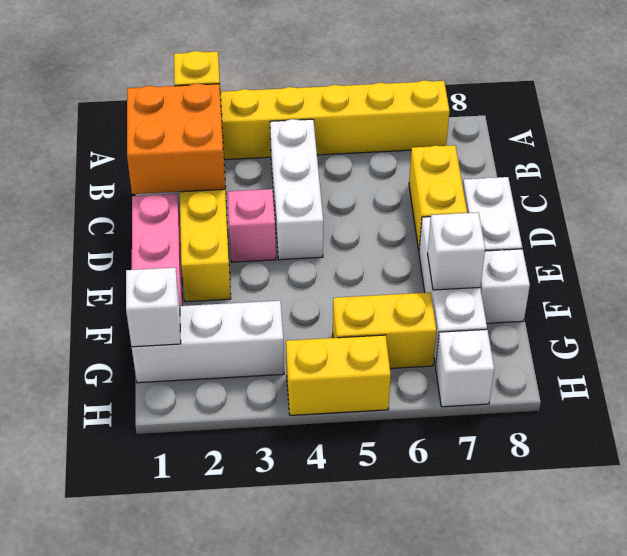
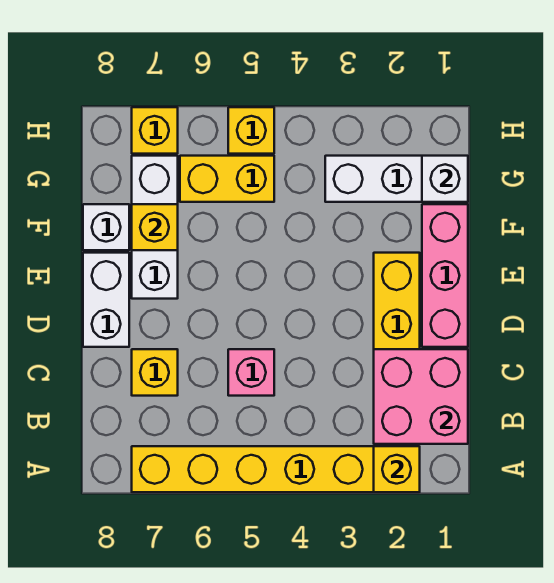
orange 2x2 brick [127,83,225,194] -> pink 2x2 brick [374,349,468,444]
white 1x3 brick [270,119,323,260] -> none
yellow 1x2 brick [409,145,467,250] -> yellow 1x1 brick [132,349,178,396]
pink 1x1 brick [227,189,276,262] -> pink 1x1 brick moved to [228,349,274,396]
white 1x1 brick [428,212,485,290] -> yellow 1x1 brick [132,204,178,250]
yellow 1x2 brick [286,335,391,415] -> yellow 1x1 brick [228,107,274,154]
white 1x1 brick [436,329,494,407] -> yellow 1x1 brick [132,107,178,154]

